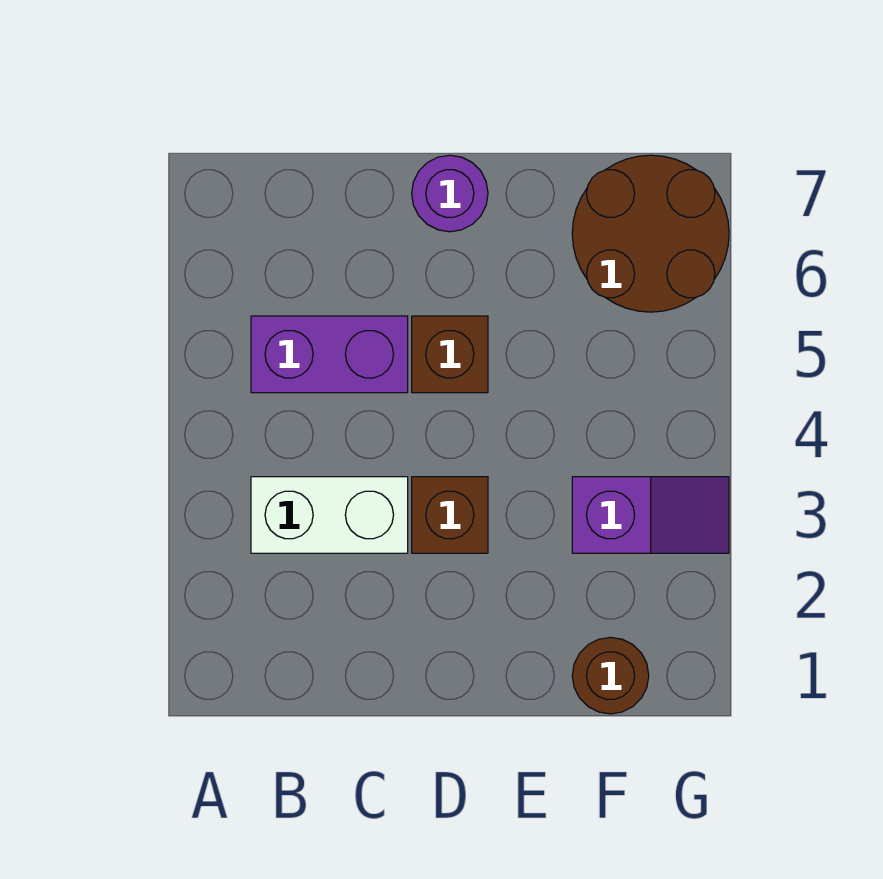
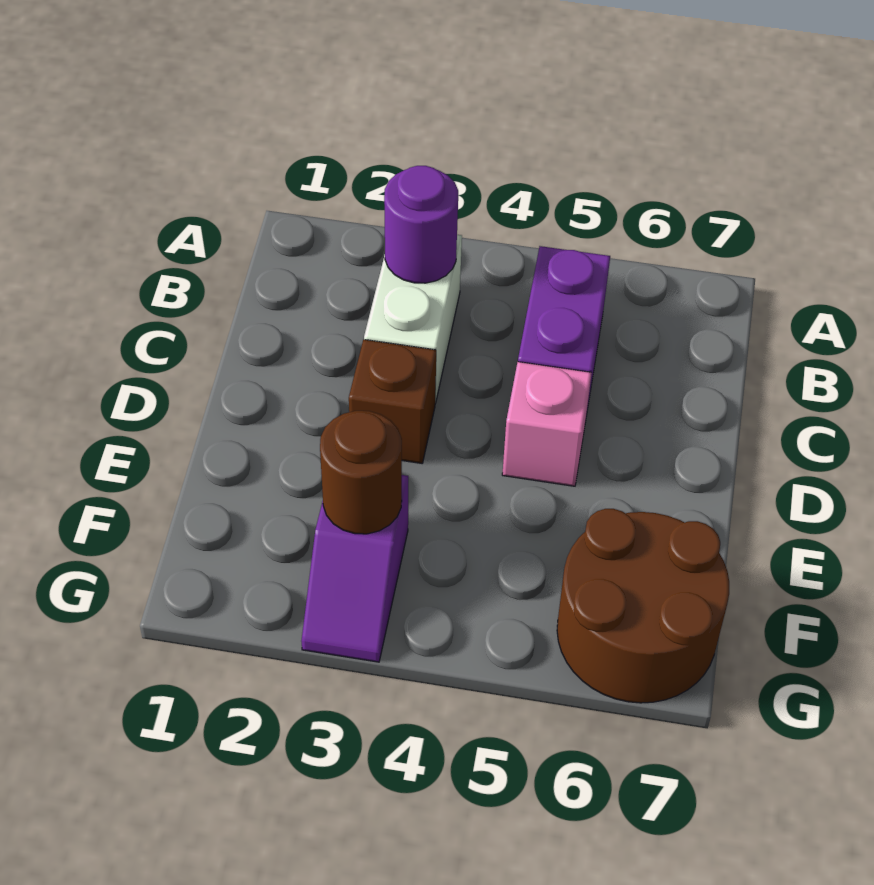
brown 1x1 brick [412,316,488,393] -> pink 1x1 brick [502,362,592,486]
purple 1x1 round brick [412,155,488,232] -> purple 1x1 round brick moved to [384,166,458,283]
brown 1x1 round brick [572,637,649,714] -> brown 1x1 round brick moved to [320,411,402,534]

